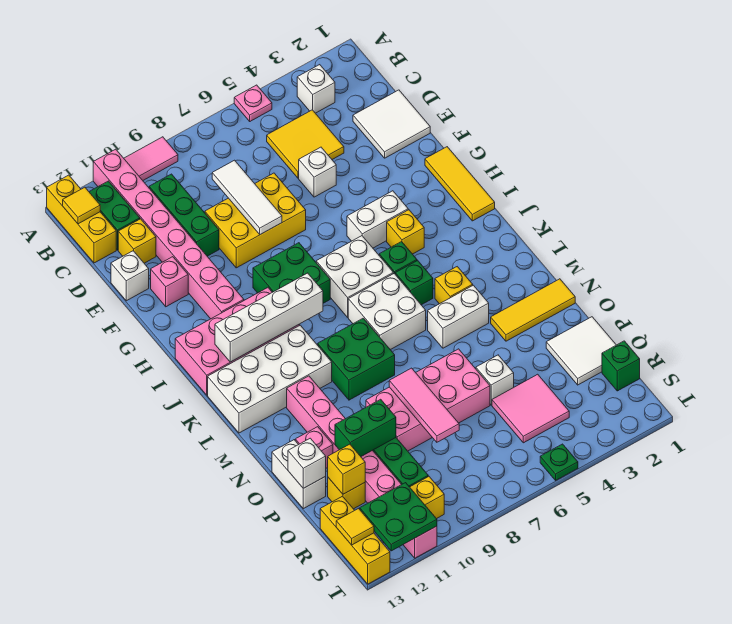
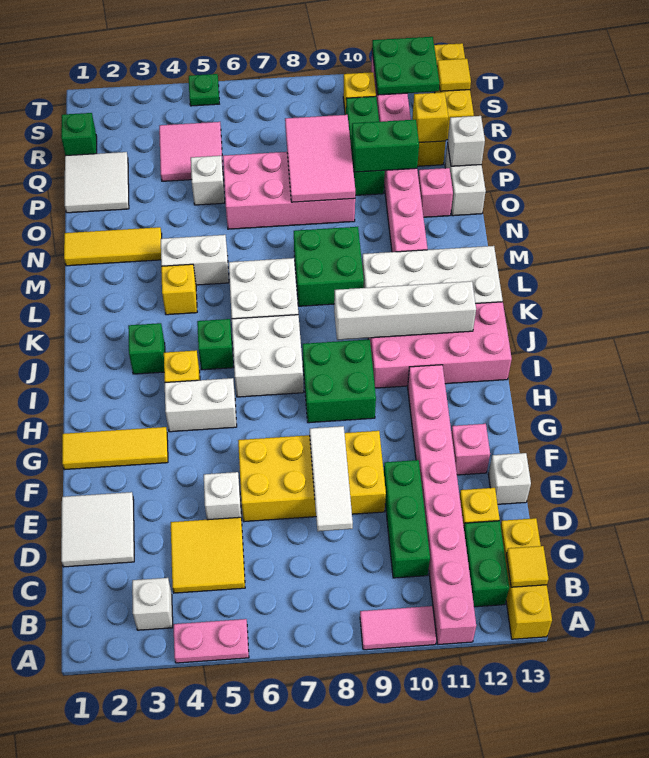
pink 1x1 plate [234,85,272,121] -> pink 1x2 plate [173,619,249,663]
yellow 2x3 brick [205,173,306,268] -> yellow 2x4 brick [238,431,386,522]
yellow 1x3 tile [425,147,495,221] -> yellow 1x3 tile turned to [62,427,168,470]
green 1x1 brick [395,260,433,305] -> green 1x1 brick moved to [128,323,165,374]
pink 1x3 tile [389,368,459,442] -> pink 2x3 tile [285,115,355,202]

